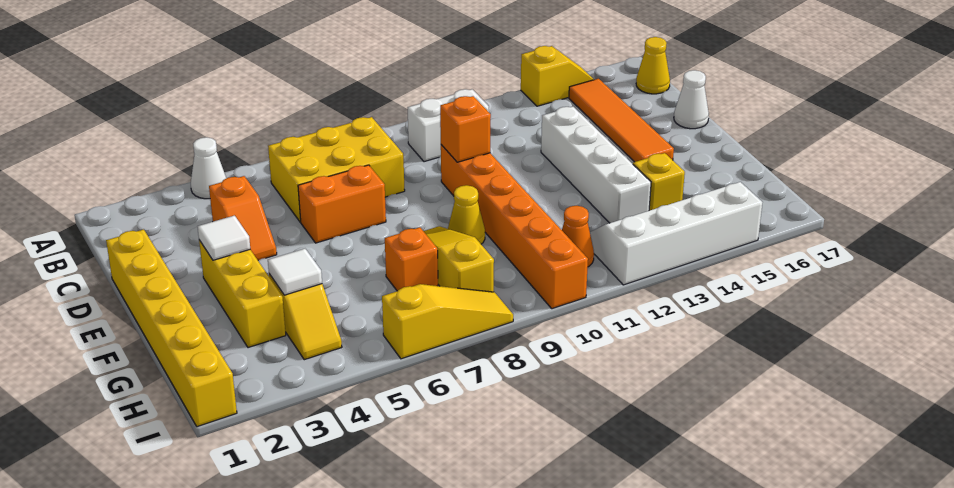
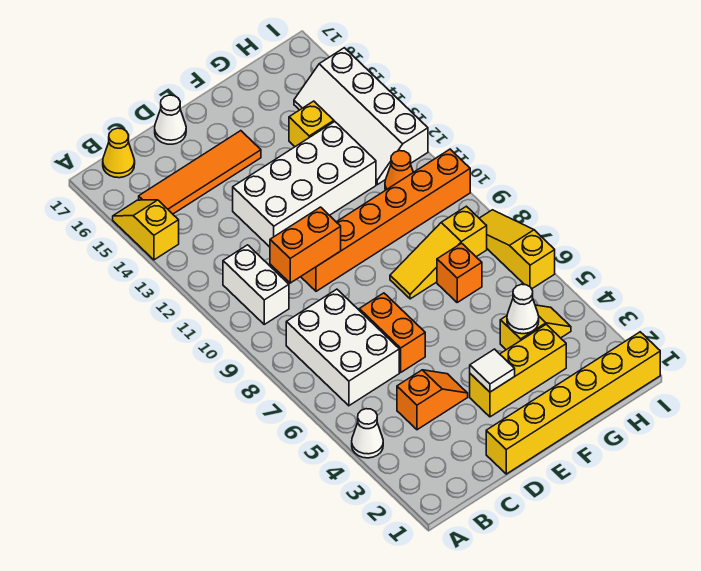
yellow 2x3 brick [268,117,405,222] -> white 2x3 brick [286,289,399,406]
orange 1x1 brick [440,96,491,162] -> orange 1x2 brick [270,207,341,283]
white 1x4 brick [541,107,651,223] -> white 2x4 brick [233,122,376,247]
yellow 1x1 cone [448,185,485,244] -> none
white 1x1 tile [268,249,322,295] -> white 1x1 cone [507,284,539,334]

